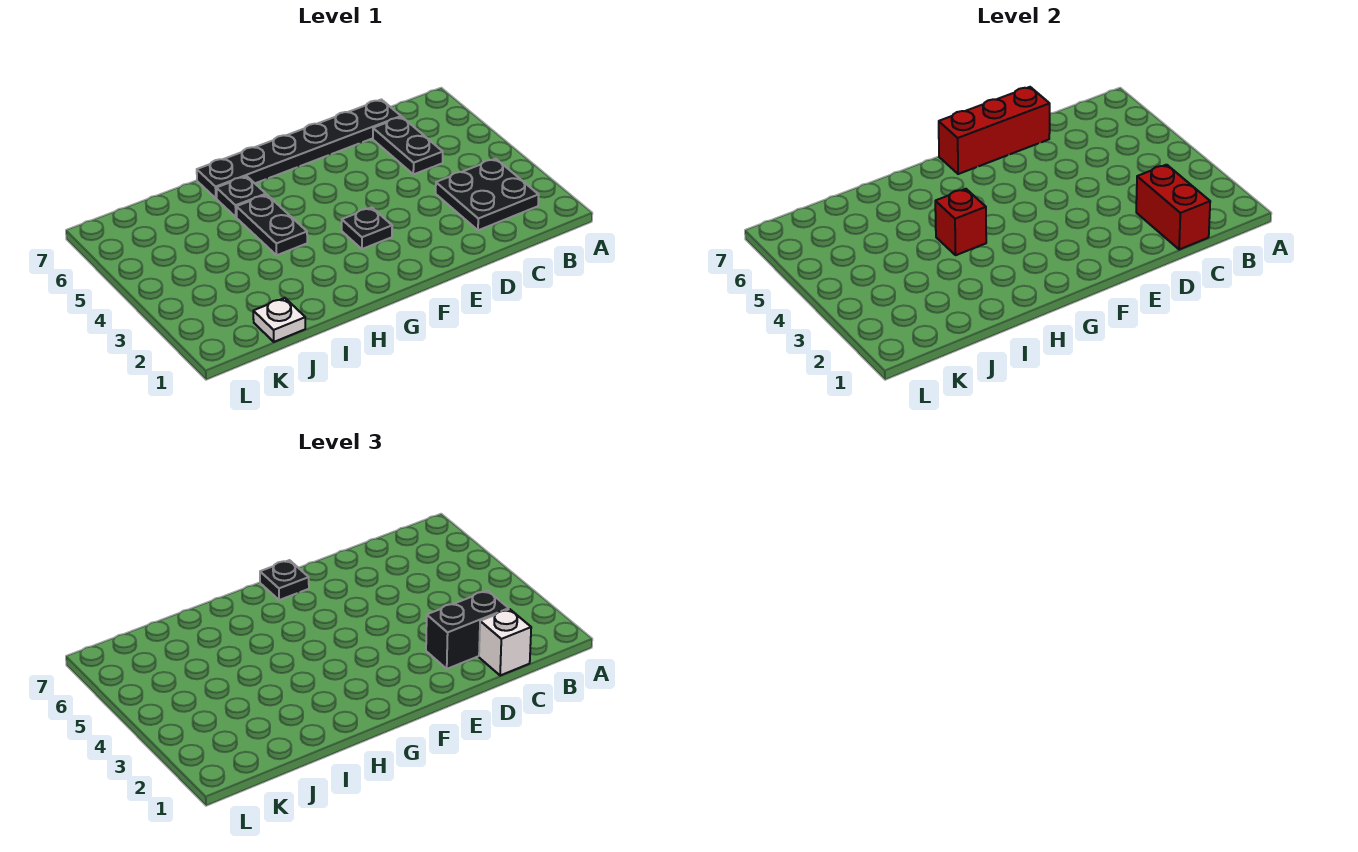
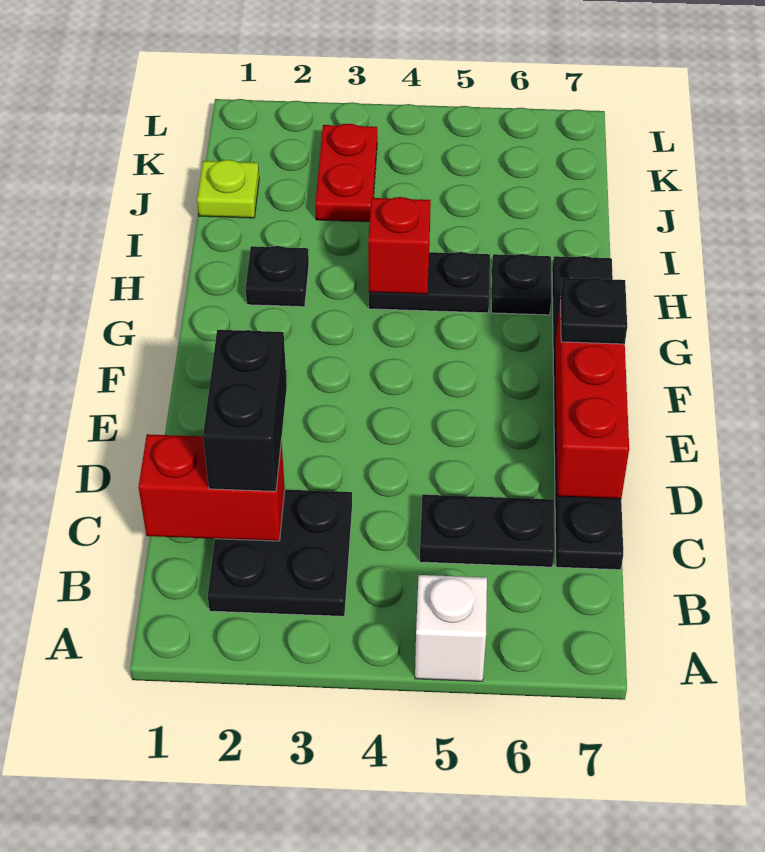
white 1x1 brick [479,609,531,676] -> white 1x1 brick moved to [415,575,487,681]
black 1x1 plate [342,207,392,249] -> black 1x1 plate moved to [246,246,309,307]
white 1x1 plate [253,298,305,342] -> lime 1x1 plate [197,160,259,218]
none -> red 1x2 plate [315,124,377,222]

